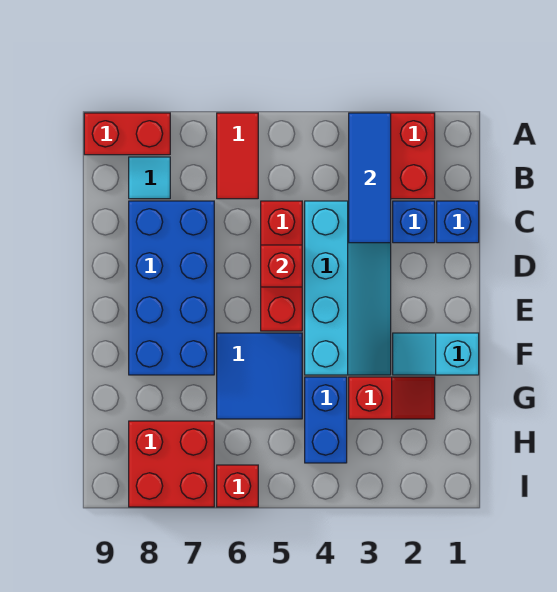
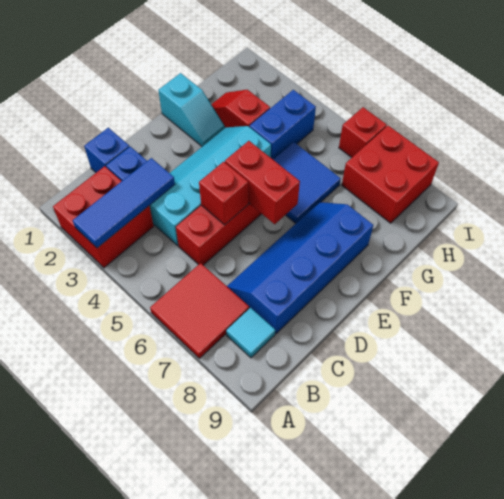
red 1x2 tile [217,113,258,199] -> red 2x2 tile [150,263,249,358]
red 1x2 brick [84,113,170,155] -> red 1x2 brick moved to [225,141,300,224]
blue 2x4 brick [129,201,214,375] -> blue 2x4 slope [227,202,373,334]

